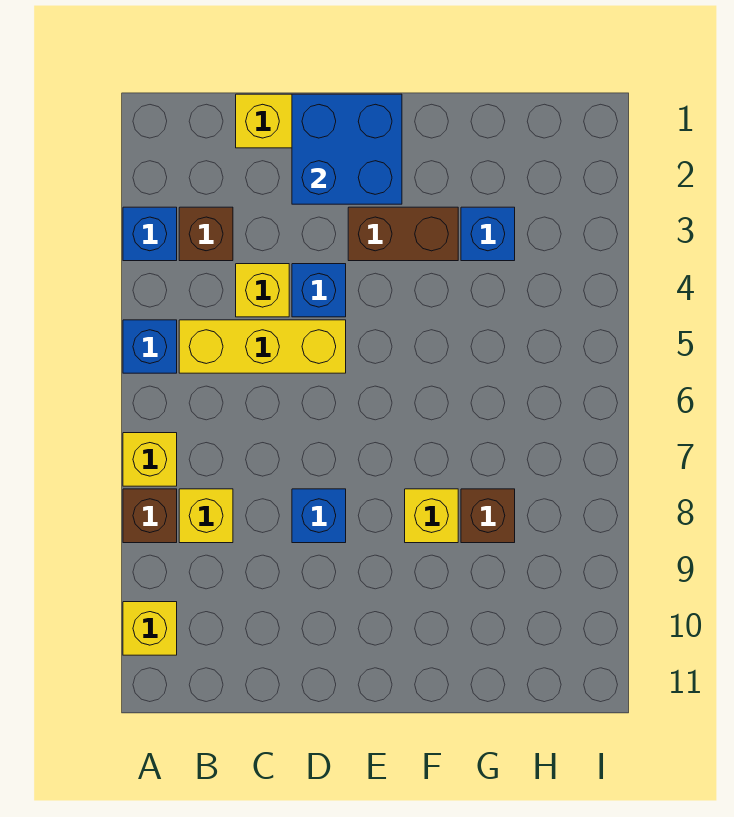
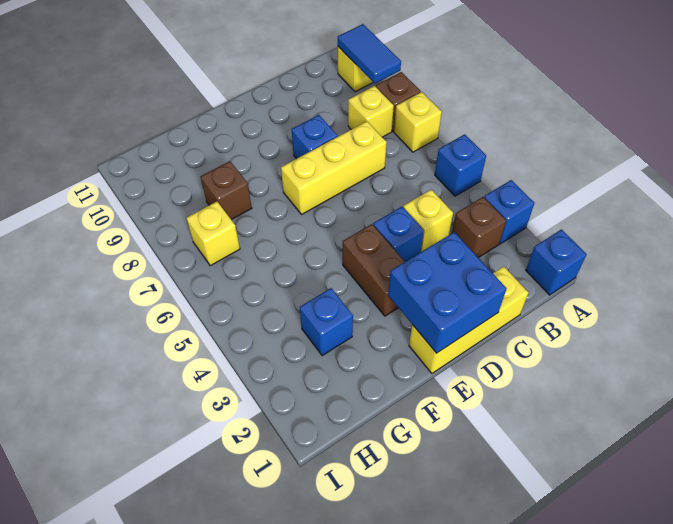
none -> blue 1x1 brick [526,229,587,295]
none -> blue 1x2 tile [338,24,401,84]
yellow 1x3 brick [179,320,346,373] -> yellow 1x3 brick moved to [281,121,387,215]
brown 1x2 brick [348,207,458,261] -> brown 1x2 brick turned to [343,224,405,316]
yellow 1x1 brick [405,489,458,543] -> yellow 1x1 brick moved to [187,202,240,266]

